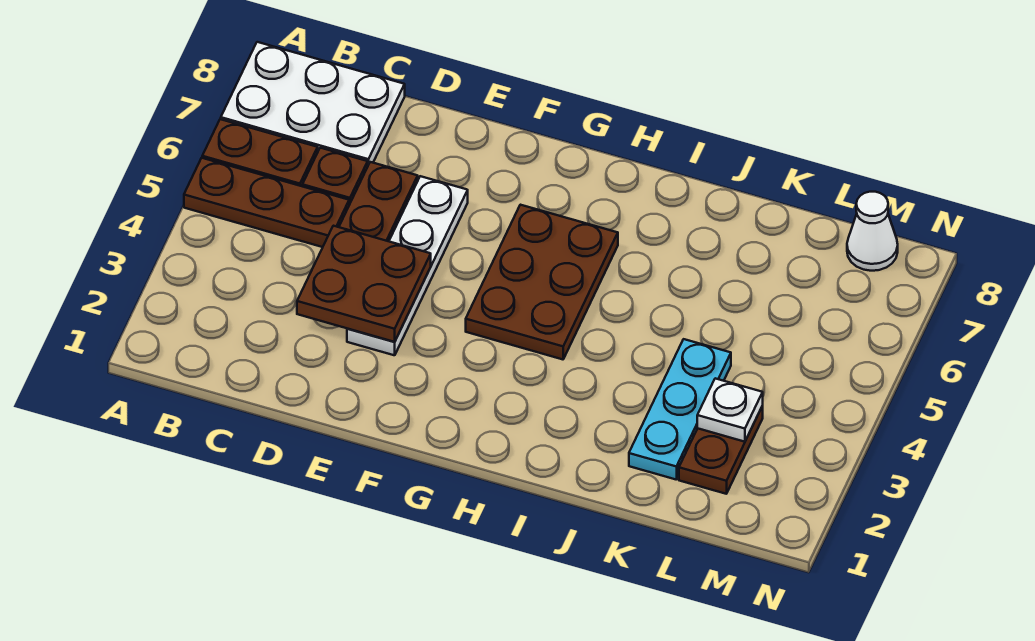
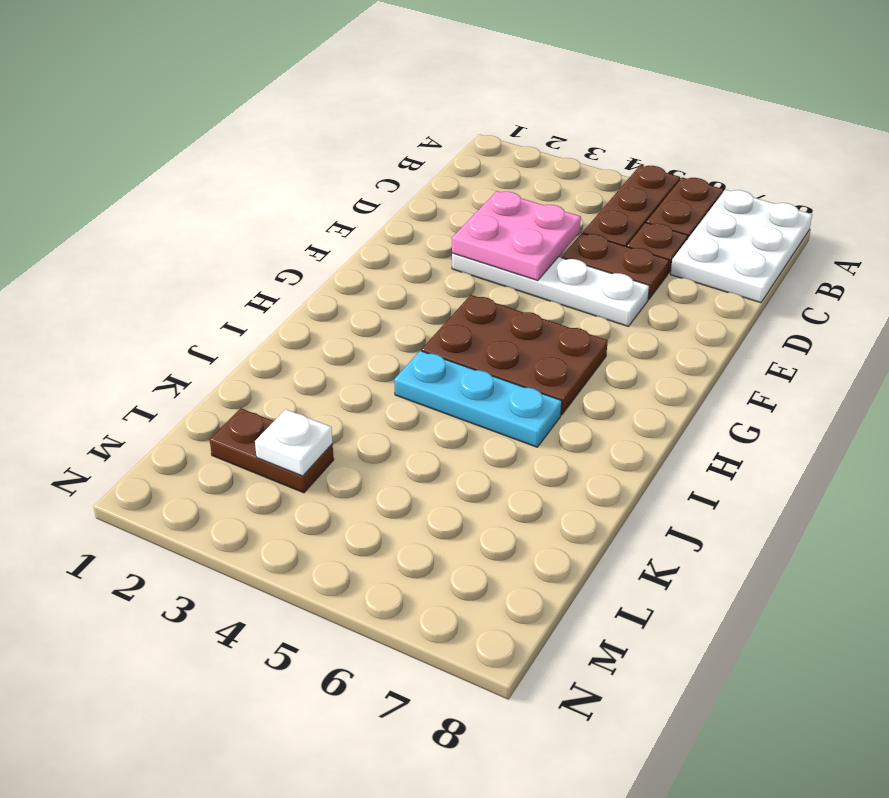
brown 2x2 plate [297,226,431,342] -> pink 2x2 plate [452,191,581,281]
cyan 1x3 plate [629,339,731,479] -> cyan 1x3 plate moved to [394,351,562,447]
white 1x1 cone [847,192,898,271] -> none

